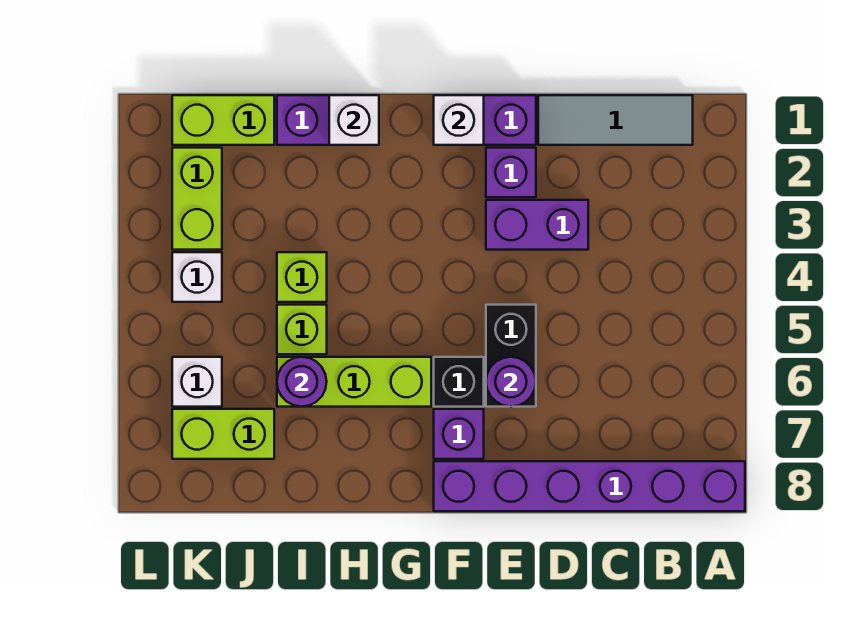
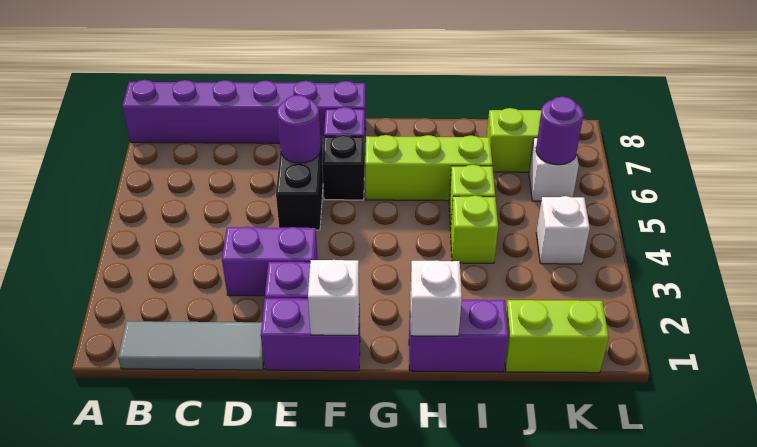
purple 1x1 round brick [277,357,327,407] -> purple 1x1 round brick moved to [536,96,583,165]
lime 1x2 brick [172,148,222,250] -> none

